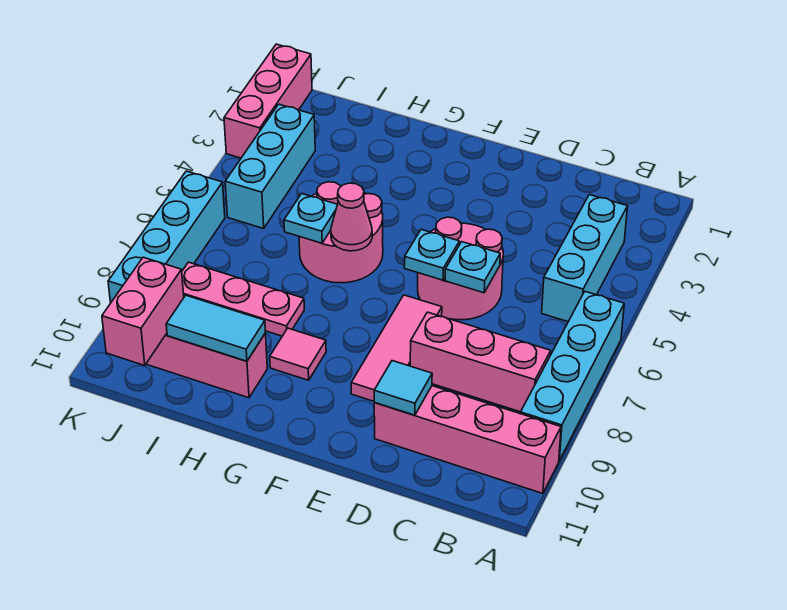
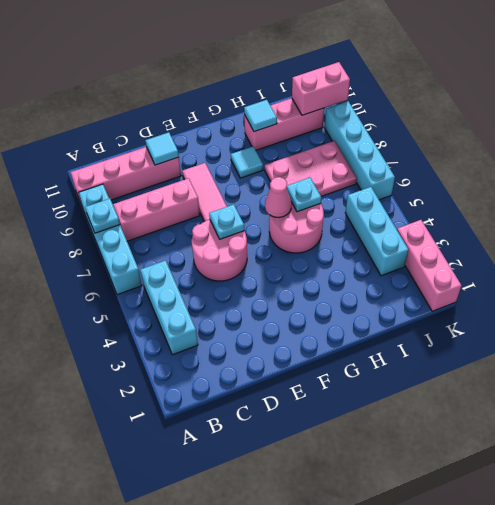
cyan 1x1 plate [445,242,500,293] -> cyan 1x1 plate moved to [85,199,120,233]
pink 1x1 tile [270,328,326,380] -> cyan 1x1 tile [231,147,263,178]
pink 1x3 plate [182,262,304,336] -> pink 2x3 plate [265,141,357,196]
cyan 1x2 tile [166,295,265,361] -> cyan 1x1 tile [244,100,277,132]
pink 1x2 brick [102,257,184,365] -> pink 1x2 brick turned to [292,62,350,115]

